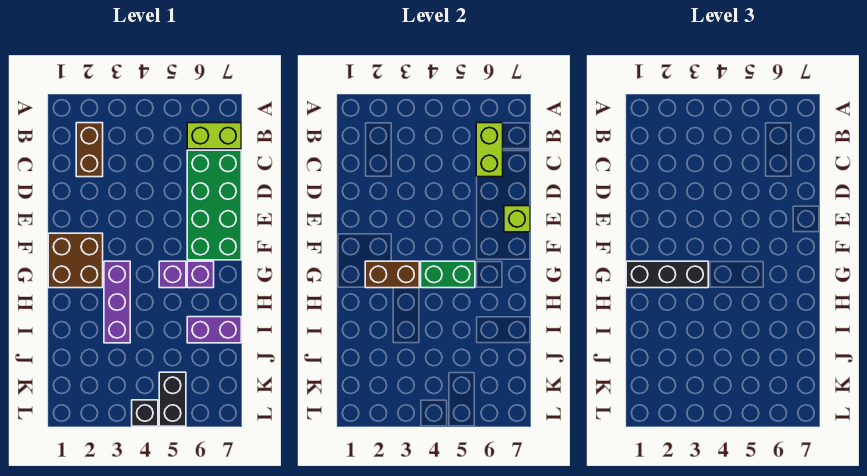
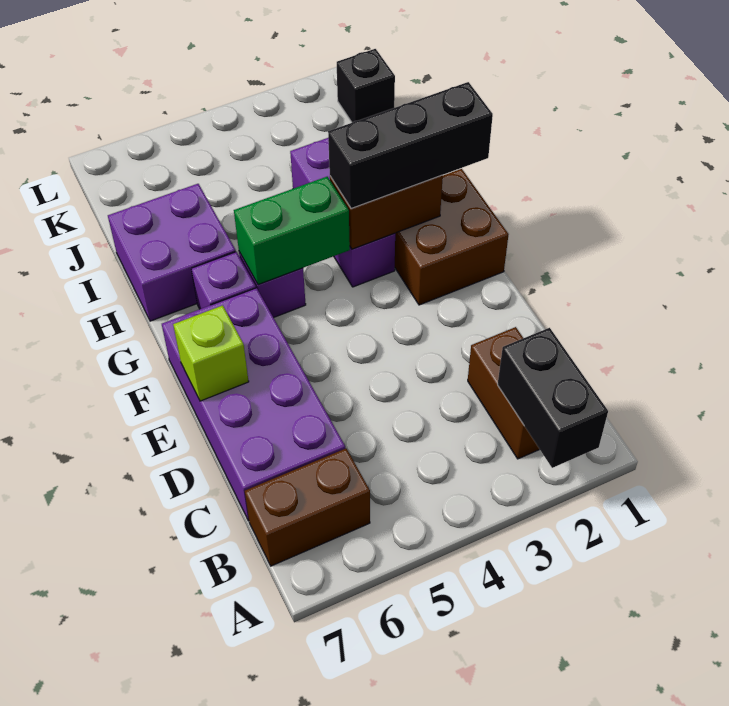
lime 1x2 brick [187,123,241,149] -> brown 1x2 brick [245,448,370,566]
lime 1x2 brick [476,123,503,177] -> none
green 2x4 brick [187,150,241,260] -> purple 2x4 brick [162,288,345,521]
purple 1x2 brick [187,317,241,343] -> purple 2x2 brick [108,184,236,321]
black 1x2 brick [159,372,186,426] -> black 1x2 brick moved to [498,328,608,468]
black 1x1 brick [132,400,158,426] -> black 1x1 brick moved to [337,49,395,123]

